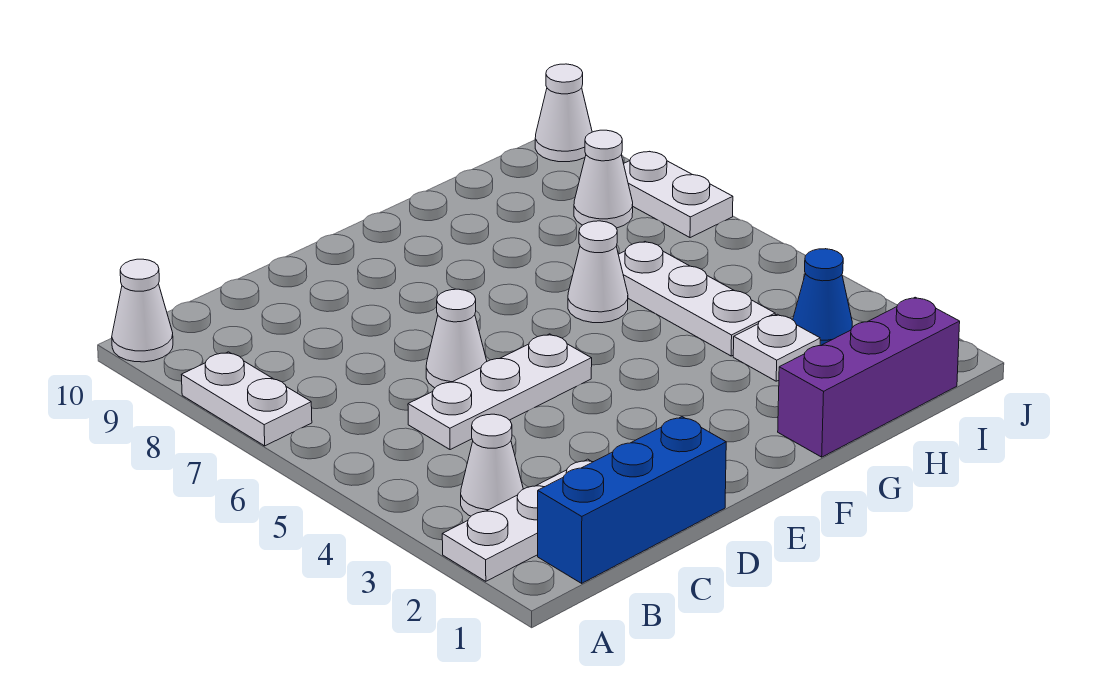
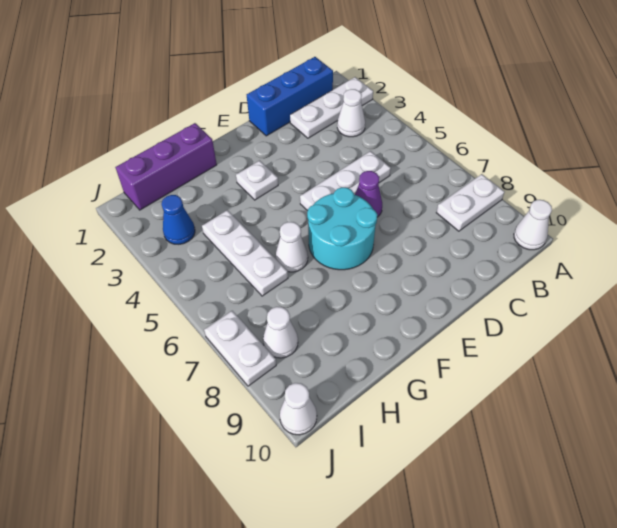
white 1x2 plate [181,352,312,446] -> white 1x2 plate turned to [436,174,505,231]
white 1x1 cone [426,289,487,388] -> purple 1x1 cone [355,171,382,217]
none -> cyan 2x2 round brick [307,187,377,270]
white 1x1 plate [733,314,820,381] -> white 1x1 plate moved to [236,161,278,200]

